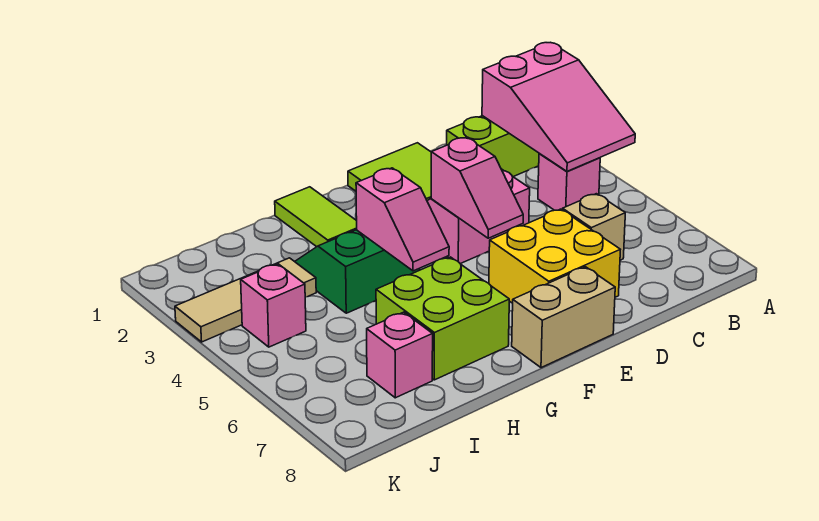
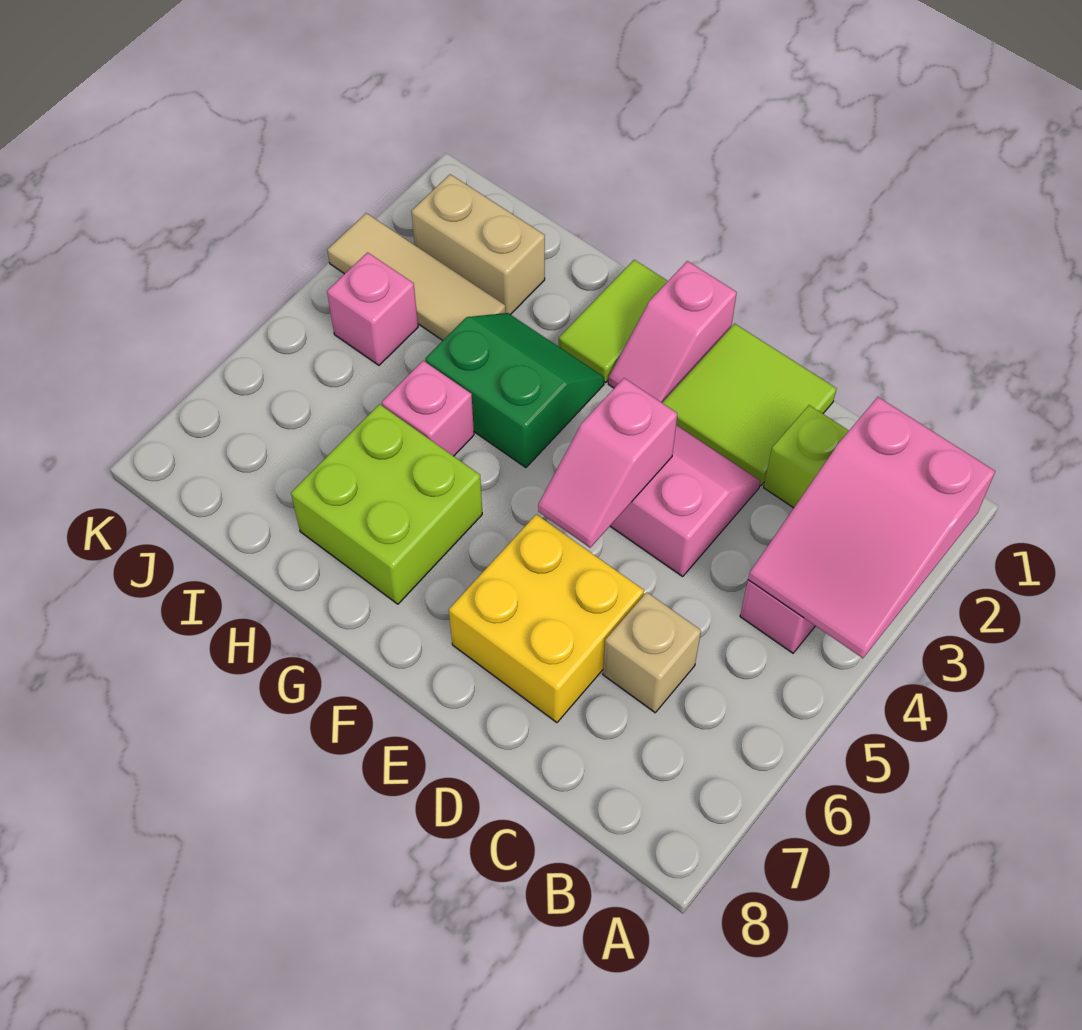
tan 1x2 brick [512,267,615,368] -> tan 1x2 brick moved to [411,174,545,315]
pink 1x2 slope [356,168,449,271] -> pink 1x2 slope moved to [608,261,737,403]
pink 1x1 brick [367,312,433,398] -> pink 1x1 brick moved to [382,361,474,456]

